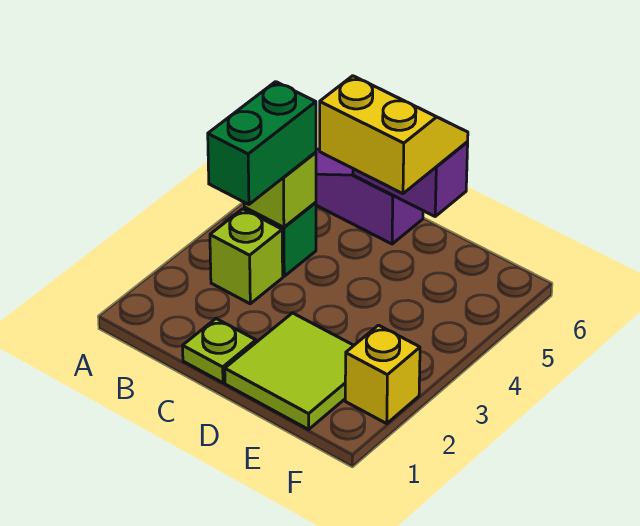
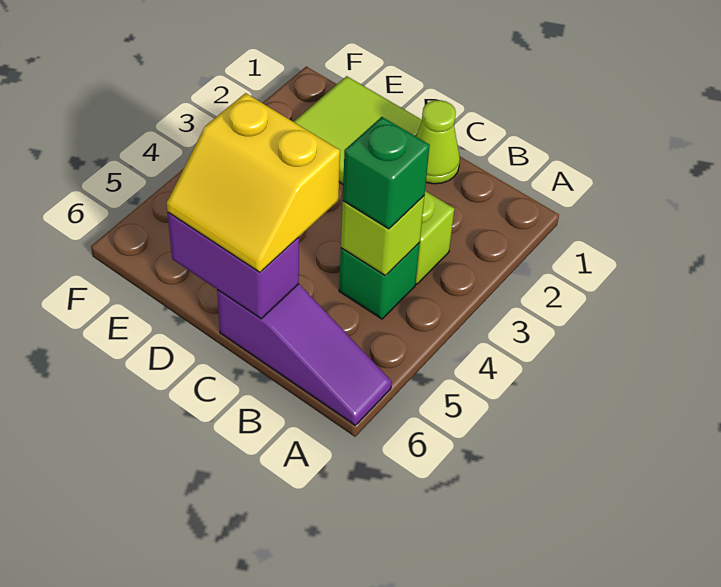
green 1x2 brick [208,82,316,204] -> green 1x1 brick [343,117,430,229]
lime 1x1 plate [183,319,256,383] -> lime 1x1 cone [416,100,460,184]
yellow 1x1 brick [345,325,420,423] -> none

